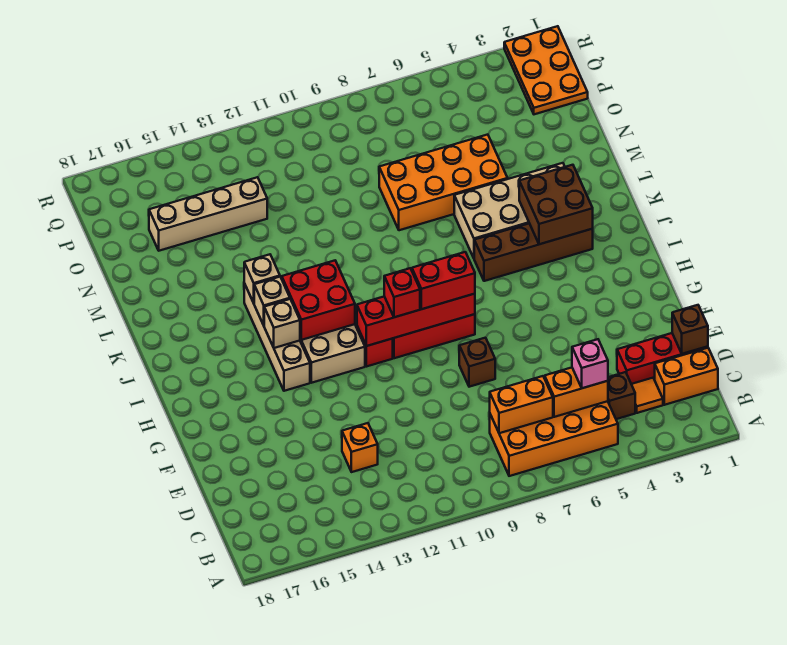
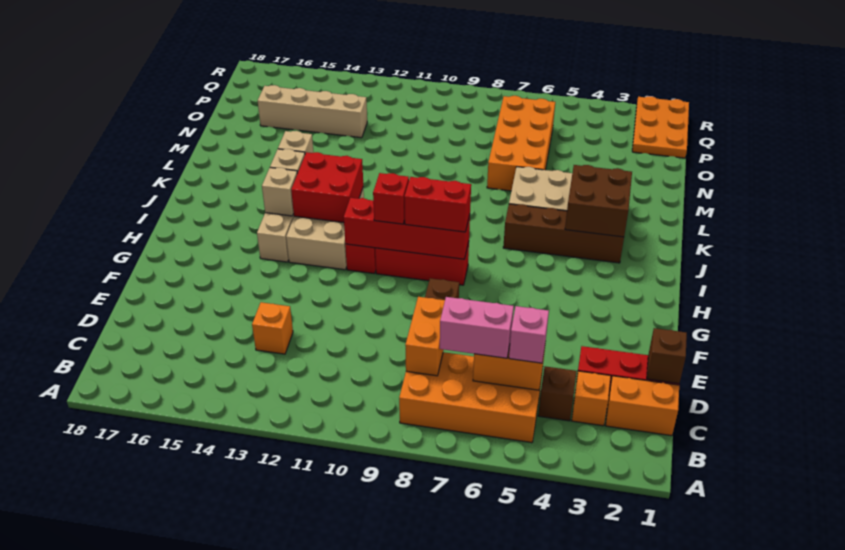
orange 1x1 tile [631,378,663,413] -> orange 1x1 brick [572,371,611,426]
none -> pink 1x2 brick [440,297,514,358]
orange 1x2 brick [490,376,553,433] -> orange 1x2 brick turned to [405,297,445,376]
orange 2x4 brick [379,135,508,230] -> orange 2x4 brick turned to [487,96,555,191]

